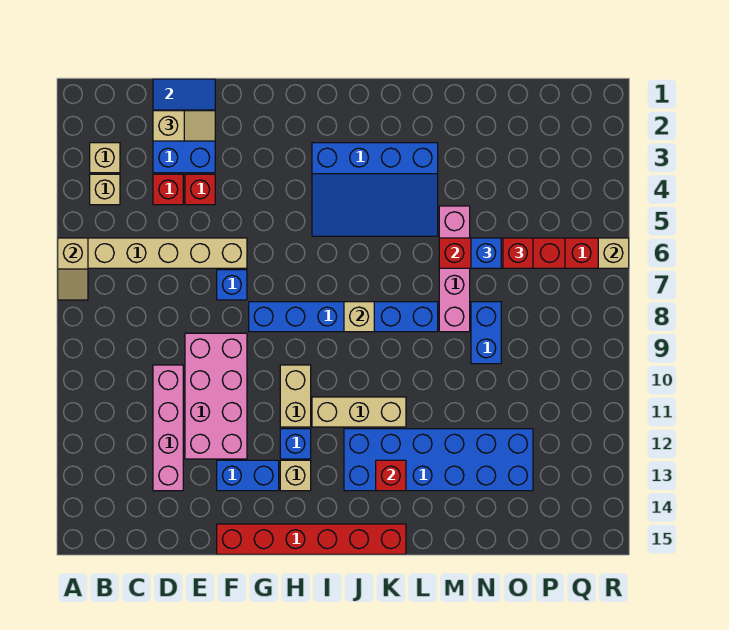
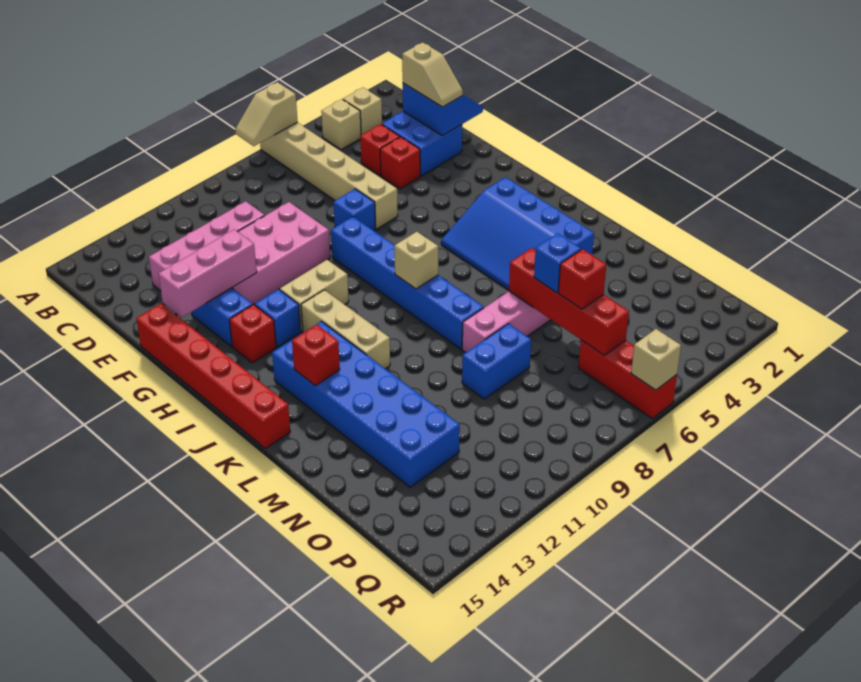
none -> pink 1x3 brick [159,229,257,317]
tan 1x1 brick [280,460,311,491] -> red 1x1 brick [230,305,276,363]

